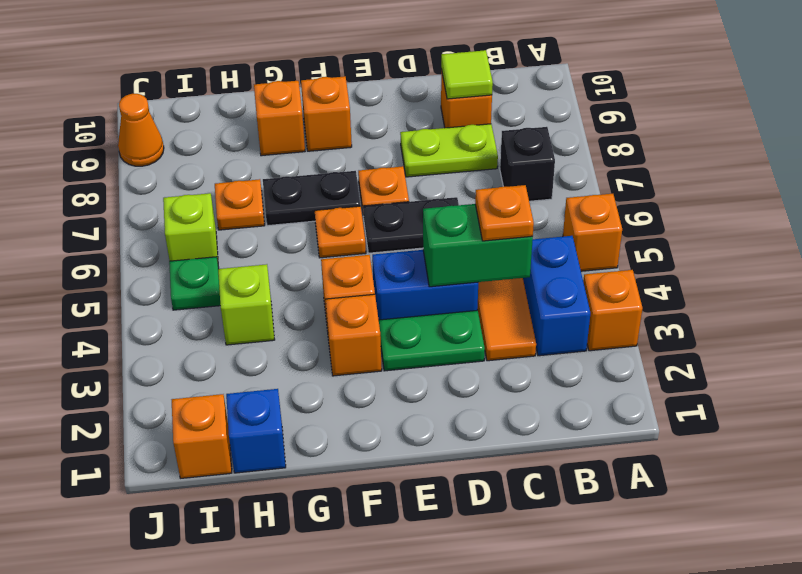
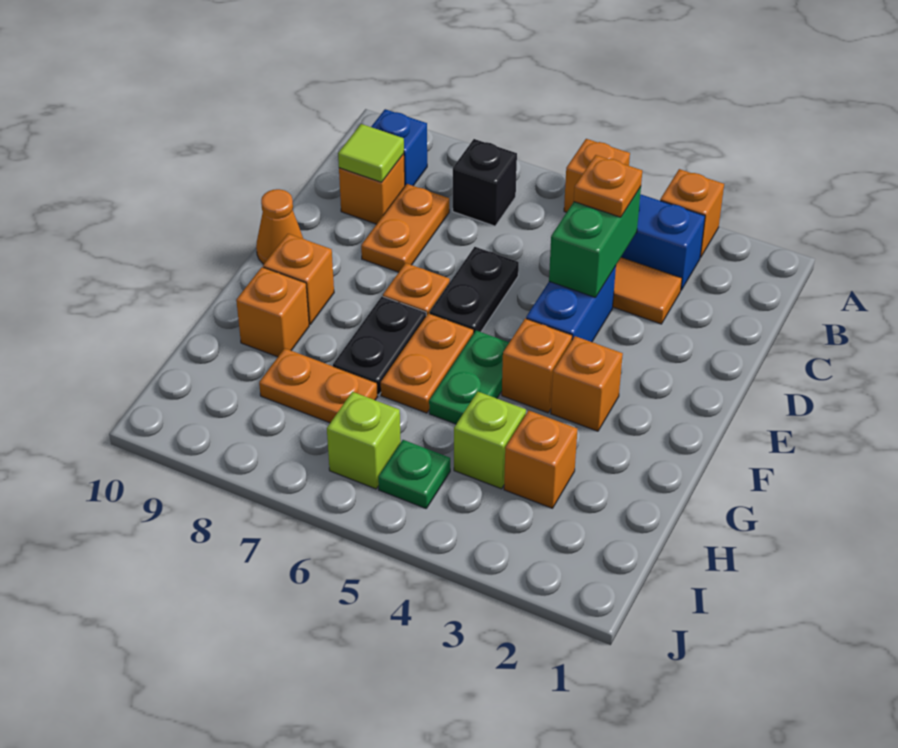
lime 1x2 plate [400,124,498,177] -> orange 1x2 plate [361,184,449,272]
green 1x2 plate [379,310,485,371] -> green 1x2 plate moved to [429,331,509,424]
orange 1x1 plate [315,206,366,258] -> orange 1x2 plate [381,313,474,413]
blue 1x1 brick [226,389,286,473] -> blue 1x1 brick moved to [371,109,427,186]
orange 1x1 plate [215,179,265,230] -> orange 1x2 plate [259,348,378,423]
orange 1x1 brick [172,394,232,478] -> orange 1x1 brick moved to [504,410,577,508]
orange 1x1 cone [118,94,164,166] -> orange 1x1 cone moved to [256,189,303,264]

